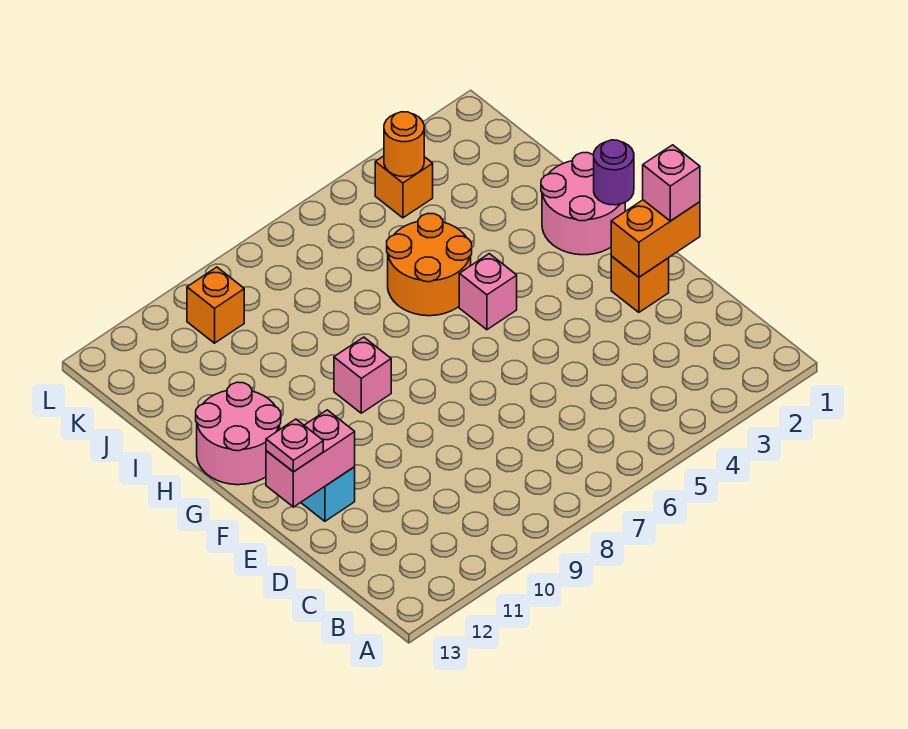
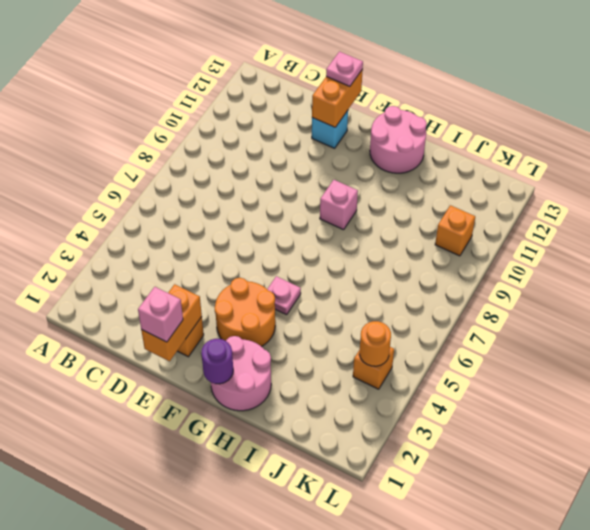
pink 1x2 brick [266,410,355,507] -> orange 1x2 brick [312,69,363,127]
pink 1x1 brick [459,254,517,330] -> pink 1x1 plate [267,276,301,315]
orange 2x2 round brick [387,213,472,316] -> orange 2x2 round brick moved to [215,278,275,347]

